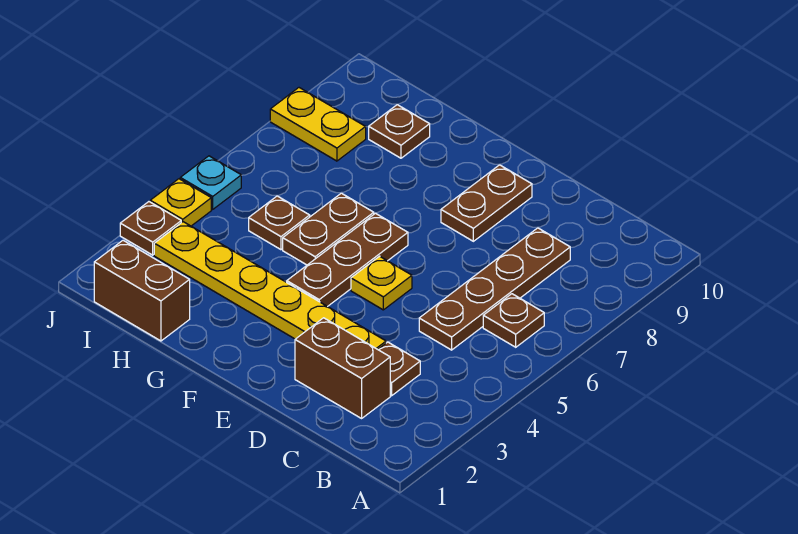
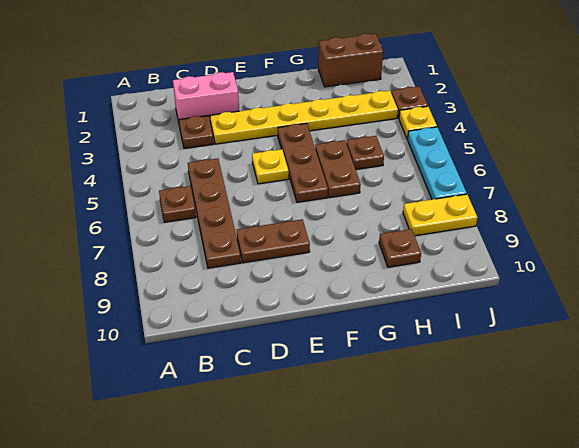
brown 1x2 brick [295,318,390,418] -> pink 1x2 brick [173,72,239,123]
brown 1x2 plate [441,165,532,241] -> brown 1x2 plate turned to [237,219,310,263]
cyan 1x1 plate [180,156,241,209] -> cyan 1x3 plate [408,127,467,199]

